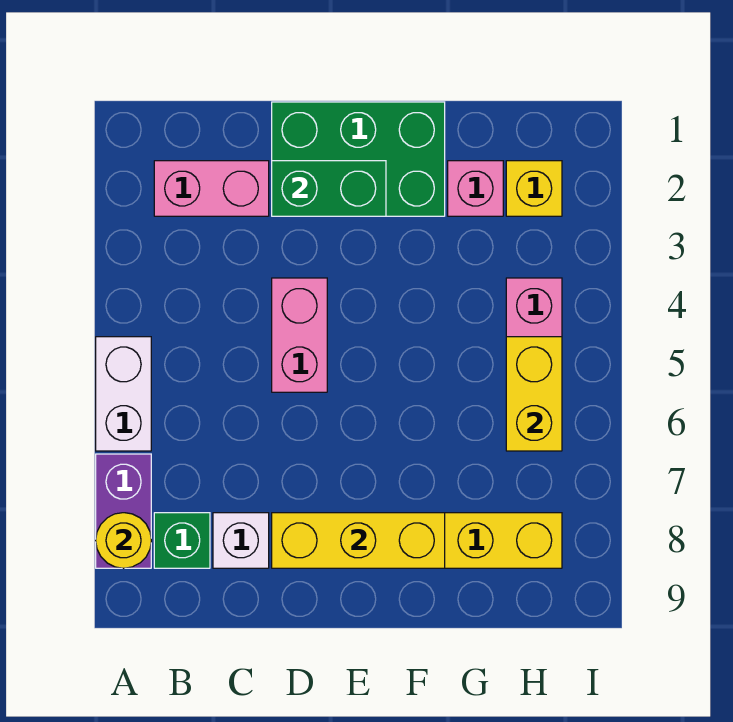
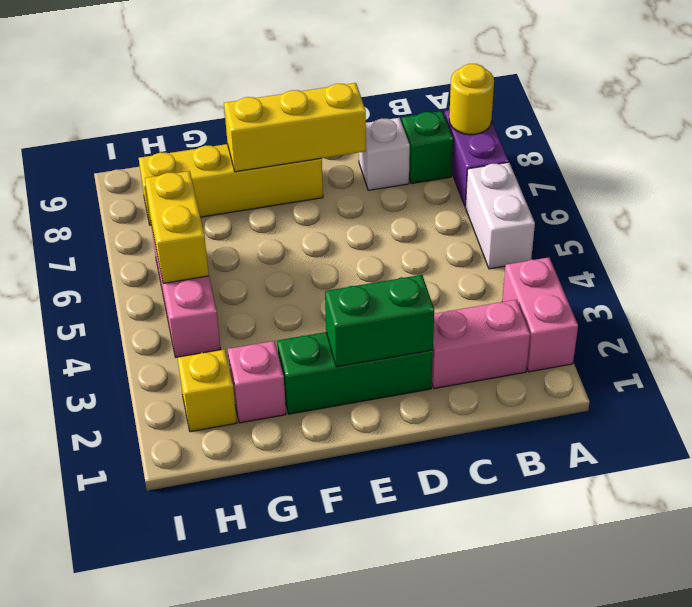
green 2x3 brick [272,102,445,216] -> green 1x3 brick [277,332,433,414]
pink 1x2 brick [272,278,327,392] -> pink 1x2 brick moved to [502,257,578,372]

